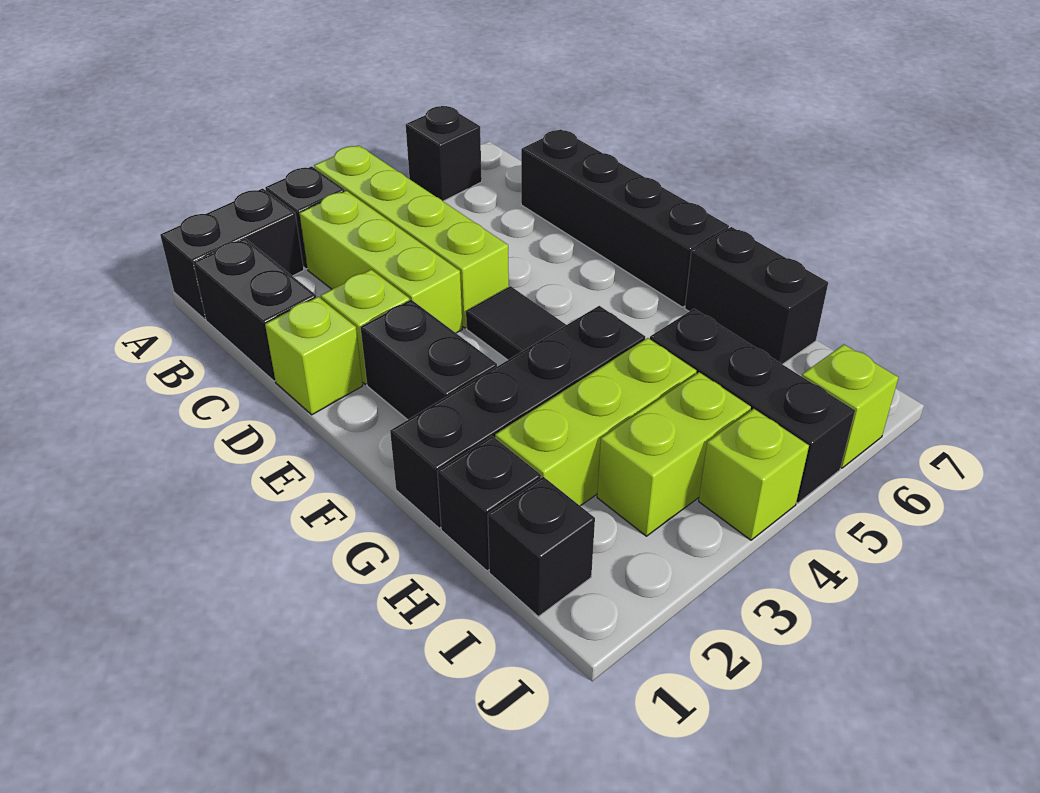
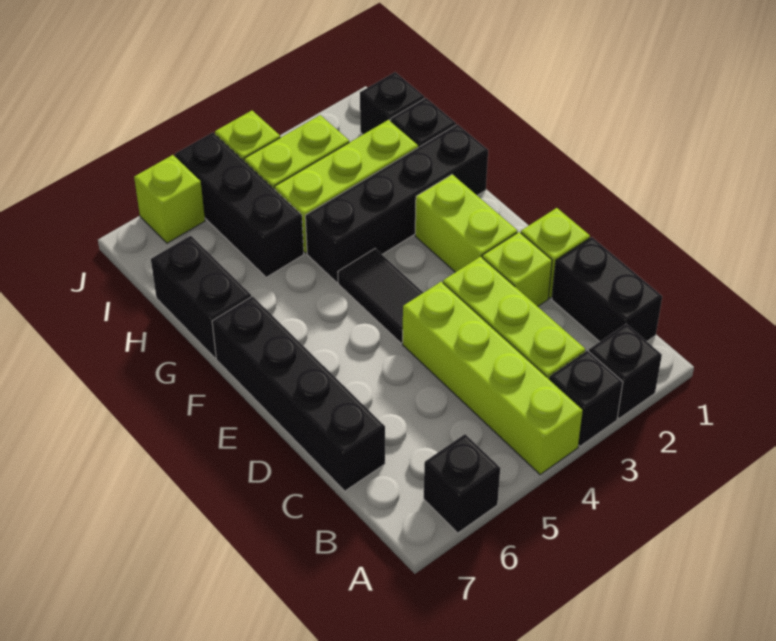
black 1x2 brick [160,188,304,319] -> black 1x1 brick [589,324,662,419]
black 1x2 brick [361,300,497,420] -> lime 1x2 brick [415,174,517,272]

